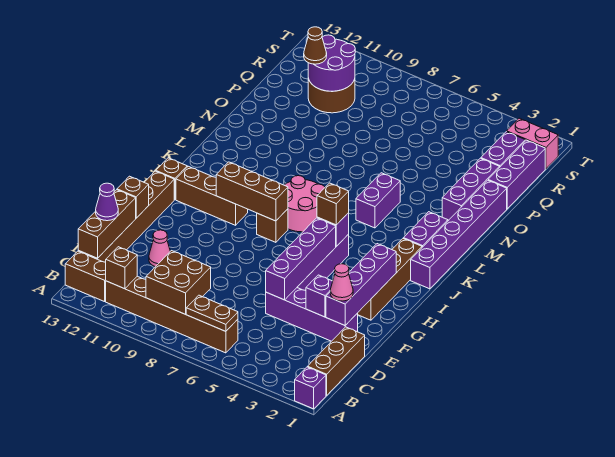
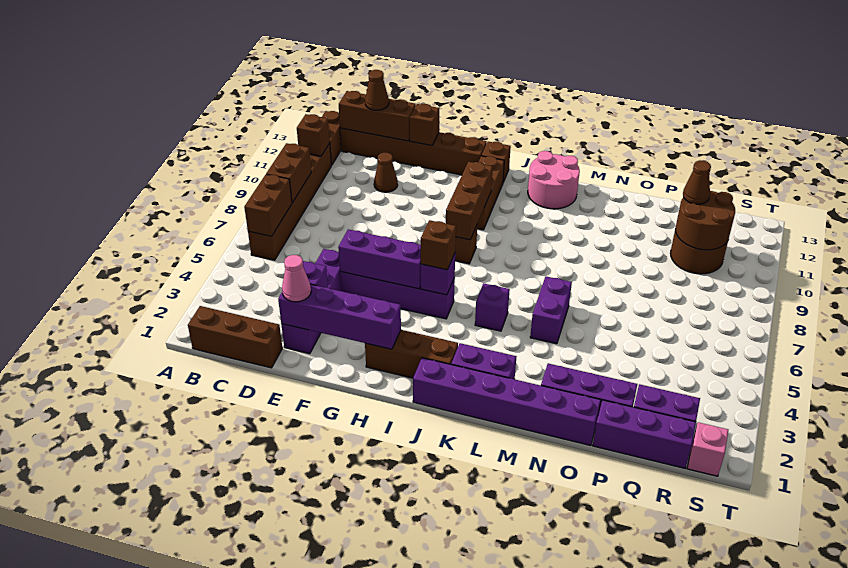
purple 1x1 brick [295,367,326,409] -> purple 1x1 brick moved to [475,283,510,331]
brown 1x2 plate [186,295,238,331] -> brown 1x2 brick [244,174,292,236]
brown 2x2 brick [146,251,211,314] -> brown 1x2 brick [266,143,311,203]
purple 1x1 cone [96,183,118,221] -> brown 1x1 cone [365,70,389,110]
purple 1x4 brick [266,218,336,300] -> purple 1x3 brick [338,229,421,289]
pink 1x1 cone [149,230,170,267] -> brown 1x1 cone [374,153,398,192]
brown 1x4 brick [358,239,422,320] -> brown 1x3 brick [365,330,458,378]
pink 2x2 round brick [285,176,325,232] -> pink 2x2 round brick moved to [528,151,580,209]
purple 1x2 brick [356,173,400,228] -> purple 1x2 brick turned to [530,277,572,344]
purple 2x2 round brick [308,35,355,91] -> brown 2x2 round brick [675,191,735,250]
pink 1x2 brick [507,118,558,169] -> pink 1x1 brick [687,422,728,476]

